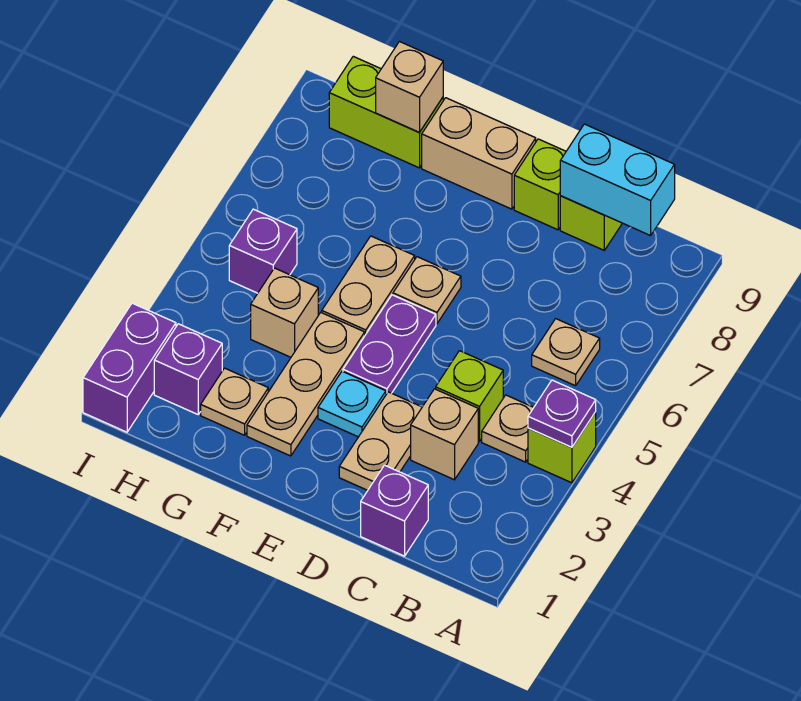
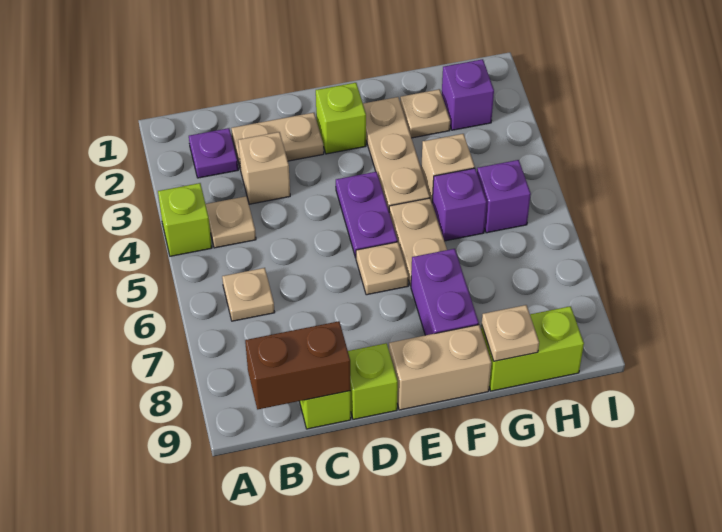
purple 1x1 plate [528,380,596,447] -> purple 1x1 plate moved to [189,128,238,178]
cyan 1x2 brick [560,124,675,236] -> brown 1x2 brick [245,321,350,409]
purple 1x1 brick [361,465,428,556] -> purple 1x1 brick moved to [432,168,487,241]
lime 1x1 brick [436,351,503,442] -> lime 1x1 brick moved to [316,83,366,154]
tan 1x2 plate [339,392,422,490] -> tan 1x2 plate turned to [231,113,324,170]
cyan 1x1 plate [318,371,386,437] -> none
tan 1x1 brick [376,42,443,133] -> tan 1x1 plate [482,305,539,361]
purple 1x2 brick [83,303,176,432] -> purple 1x2 brick moved to [411,249,479,335]

